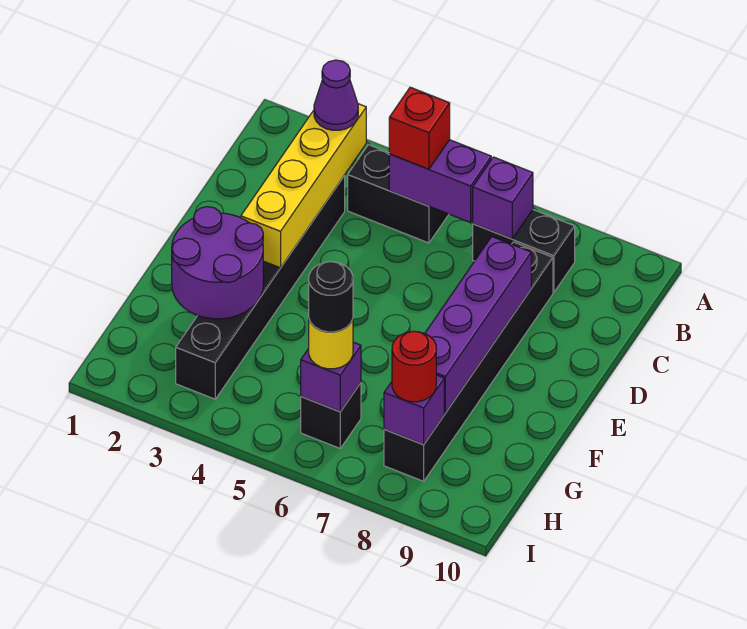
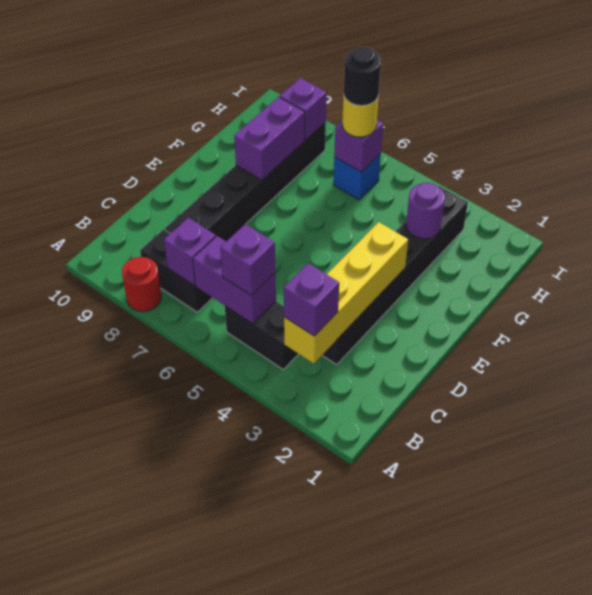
purple 1x1 cone [314,60,358,130] -> purple 1x1 brick [284,263,339,336]
red 1x1 brick [389,87,450,169] -> purple 1x1 brick [220,224,275,296]
purple 1x4 brick [425,237,531,413] -> purple 1x2 brick [234,97,305,180]
purple 2x2 round brick [172,207,263,319] -> purple 1x1 round brick [406,183,445,239]
black 1x1 brick [301,383,361,448] -> blue 1x1 brick [333,153,381,200]
red 1x1 round brick [392,331,436,402] -> red 1x1 round brick moved to [122,257,161,312]

